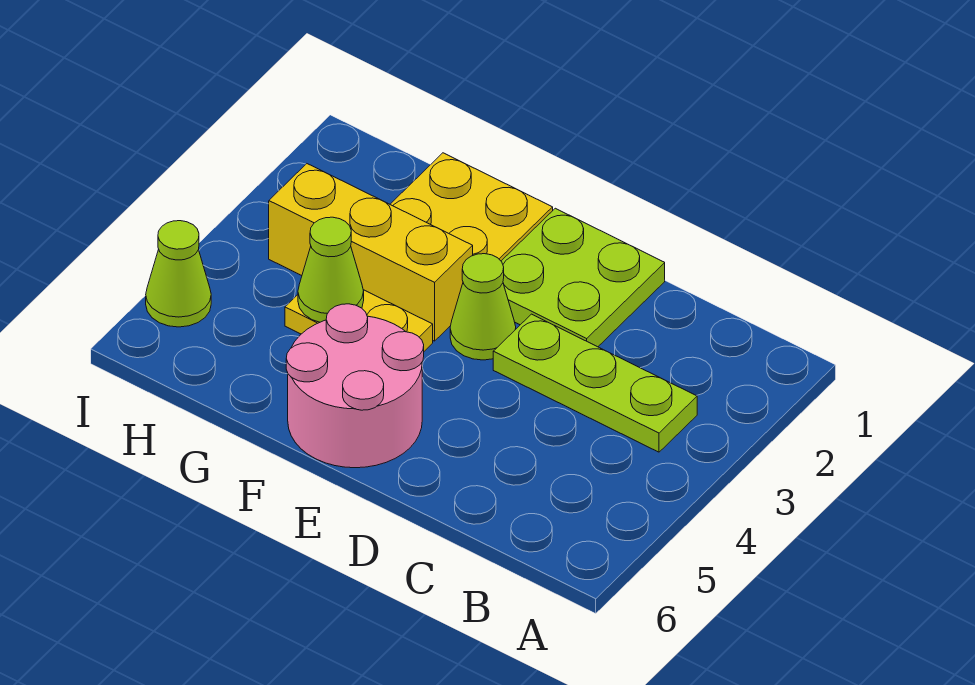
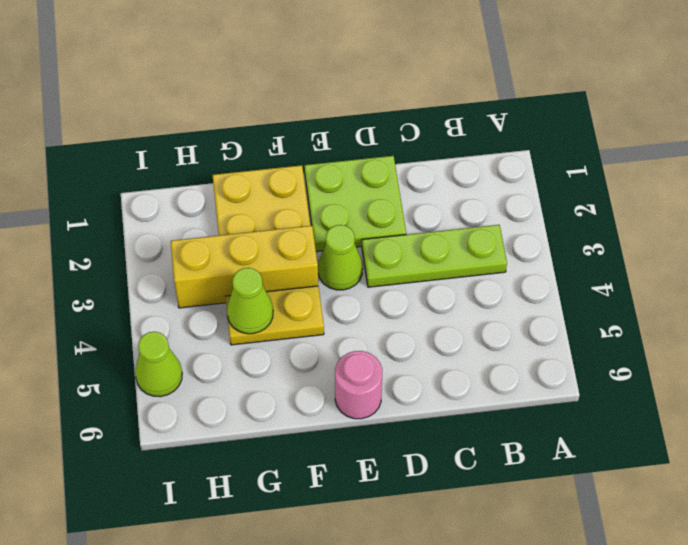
pink 2x2 round brick [286,304,424,468] -> pink 1x1 round brick [335,351,382,419]

